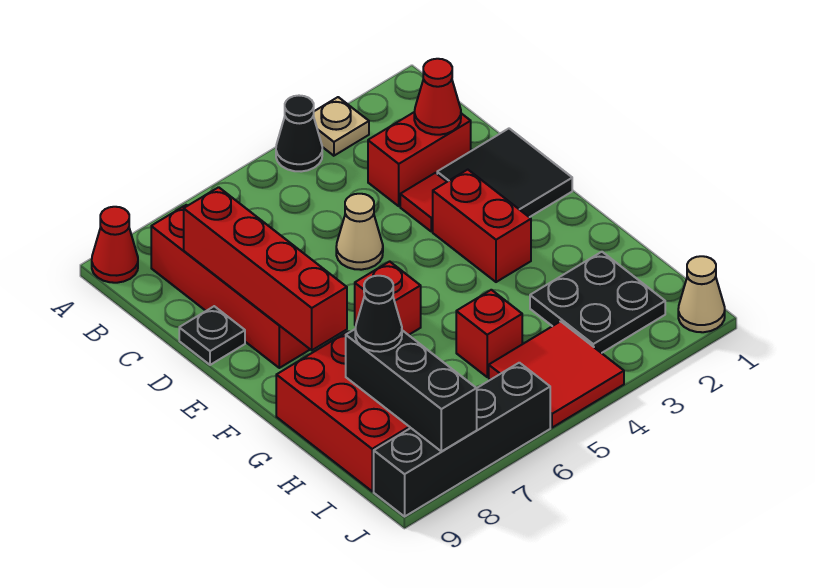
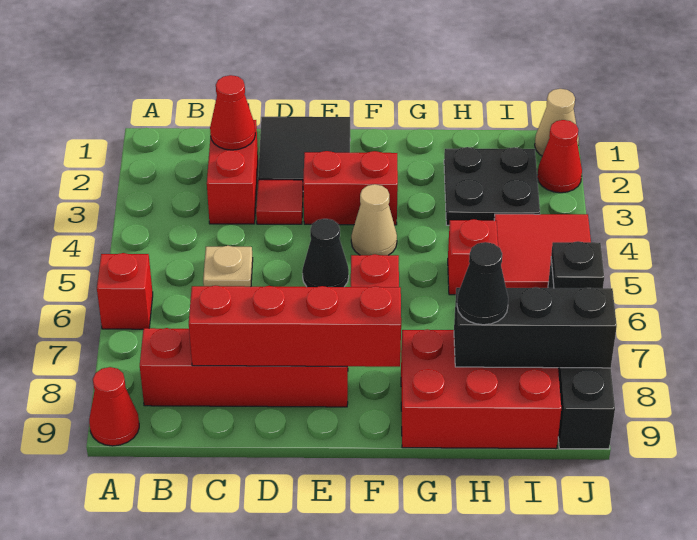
tan 1x1 plate [313,97,369,156] -> tan 1x1 plate moved to [203,246,253,287]
black 1x1 cone [276,96,322,172] -> black 1x1 cone moved to [302,219,349,287]
none -> red 1x1 brick [97,253,153,329]
tan 1x1 cone [336,194,383,270] -> tan 1x1 cone moved to [351,184,397,255]
black 1x1 plate [179,306,245,365] -> black 1x1 plate moved to [551,241,604,288]
none -> red 1x1 cone [537,120,582,193]

